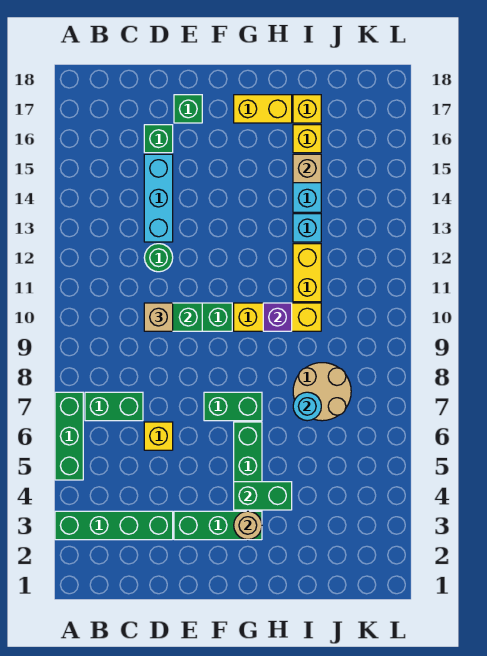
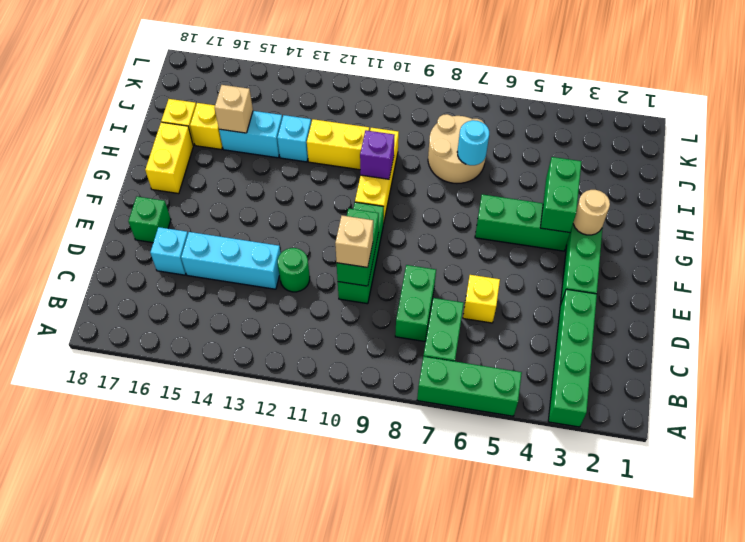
green 1x1 brick [144,125,173,153] -> cyan 1x1 brick [150,227,188,275]
green 1x2 brick [204,392,262,421] -> green 1x2 brick moved to [395,265,436,341]

